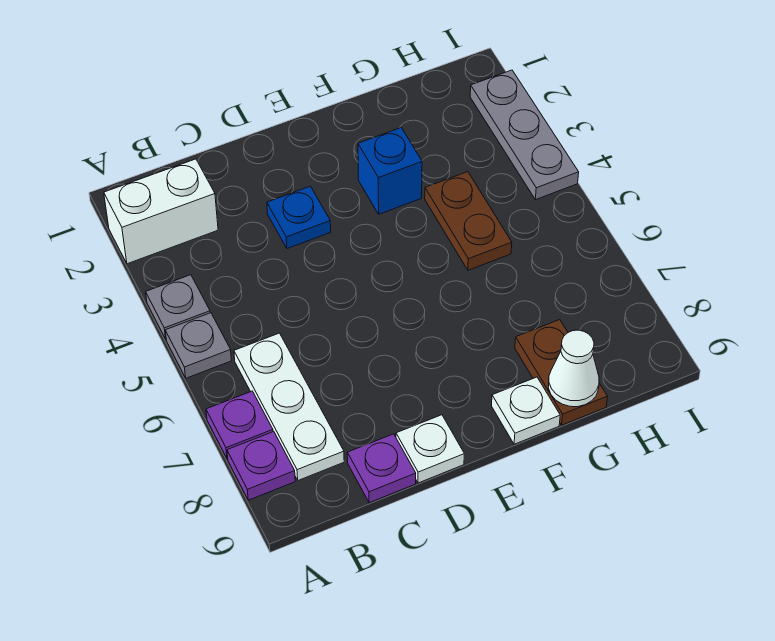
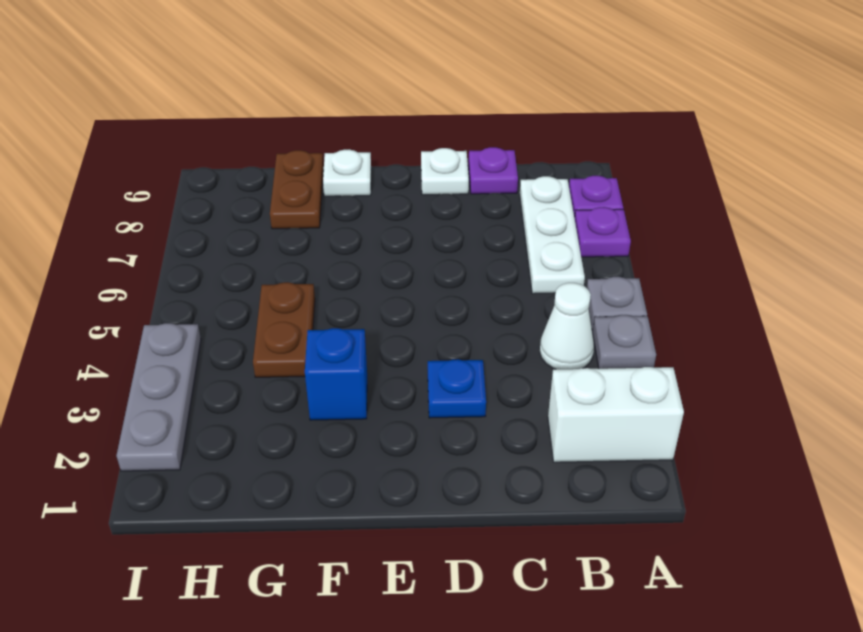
white 1x1 cone [549,330,599,407] -> white 1x1 cone moved to [540,283,594,369]

